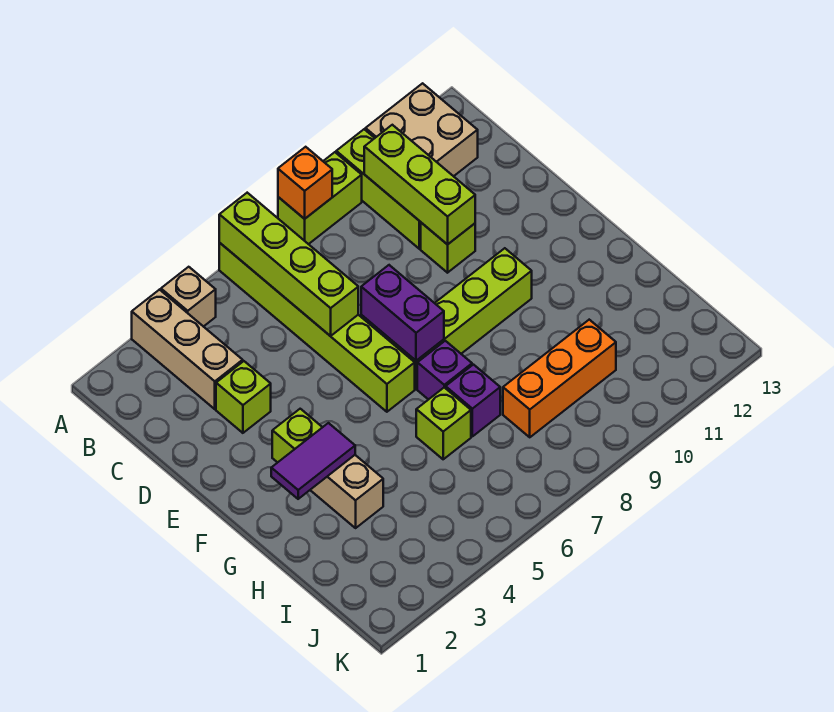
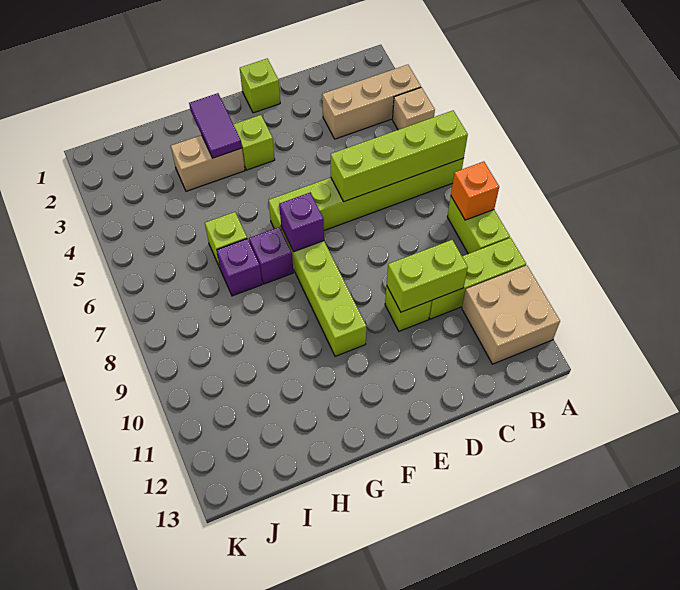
lime 1x3 brick [364,125,475,245] -> lime 1x2 brick [387,240,468,312]
lime 1x1 brick [216,361,271,433] -> lime 1x1 brick moved to [240,59,280,113]
purple 1x2 brick [361,265,444,361] -> purple 1x1 brick [279,193,324,252]
orange 1x3 brick [503,320,616,437] -> none

